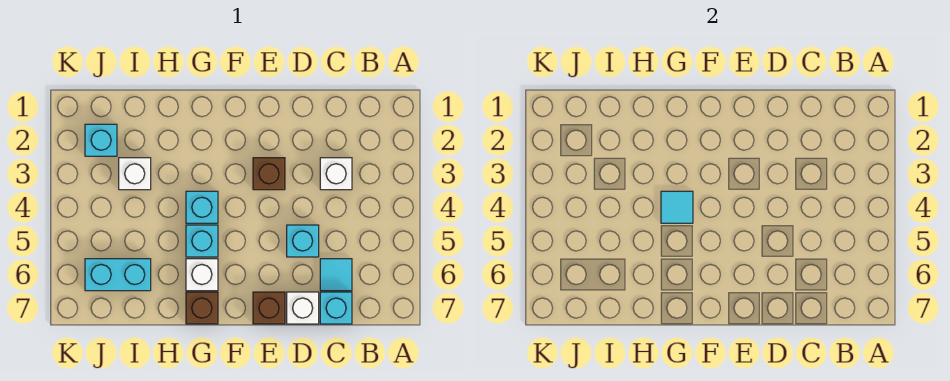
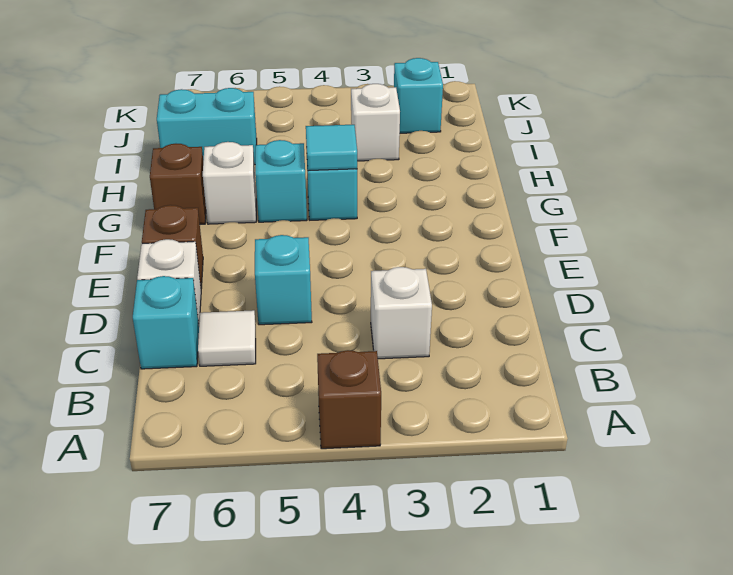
cyan 1x1 tile [320,259,352,291] -> white 1x1 tile [198,310,256,366]
brown 1x1 brick [253,158,285,190] -> brown 1x1 brick moved to [317,350,381,449]
cyan 1x2 brick [85,259,151,291] -> cyan 1x2 brick turned to [157,88,257,165]

